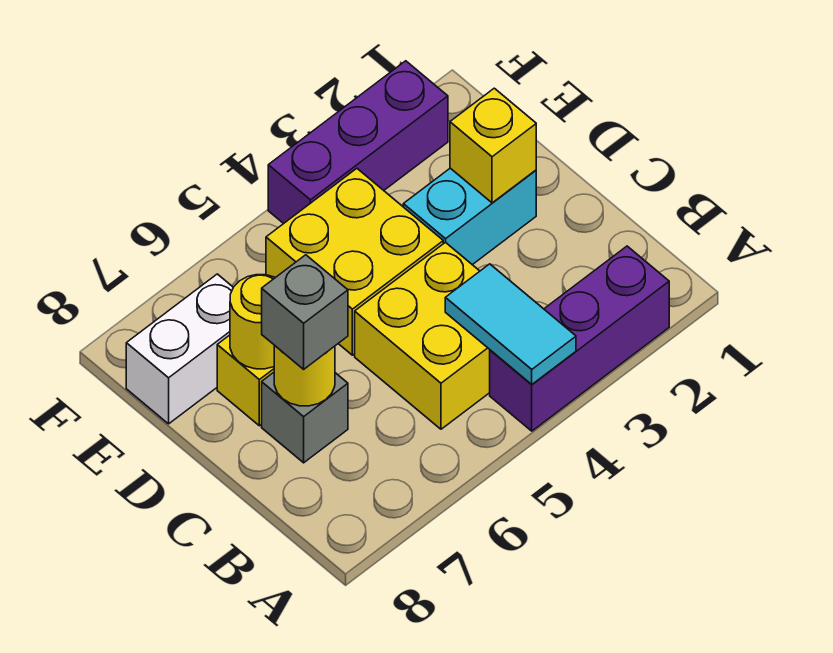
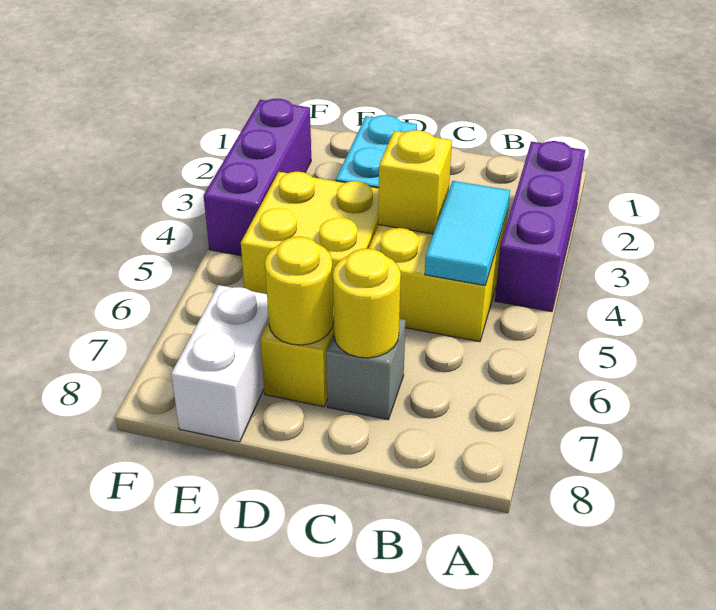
cyan 1x2 tile [445,264,576,384] -> cyan 1x2 tile turned to [425,181,510,285]
grey 1x1 brick [262,255,348,369] -> none
yellow 1x1 brick [450,88,536,203] -> yellow 1x1 brick moved to [378,130,452,234]

